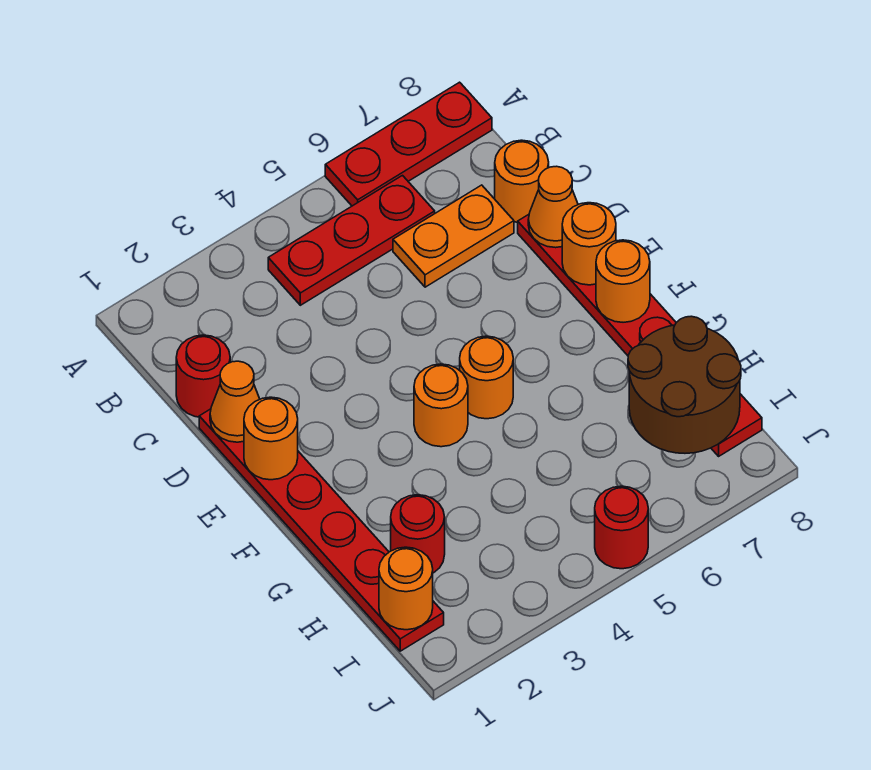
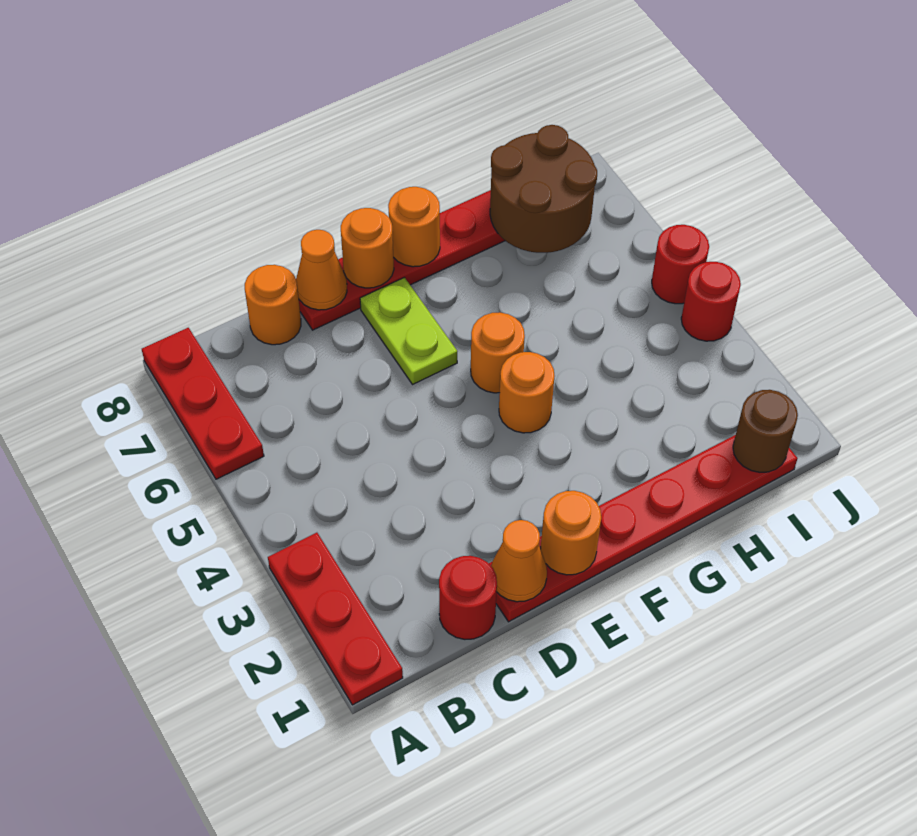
red 1x3 plate [268,176,435,305] -> red 1x3 plate moved to [268,533,403,705]
orange 1x2 plate [393,185,514,287] -> none
none -> lime 1x2 plate [360,277,457,384]
red 1x1 round brick [391,495,445,573] -> red 1x1 round brick moved to [681,262,741,341]
orange 1x1 round brick [379,547,433,630] -> brown 1x1 round brick [733,390,798,472]

